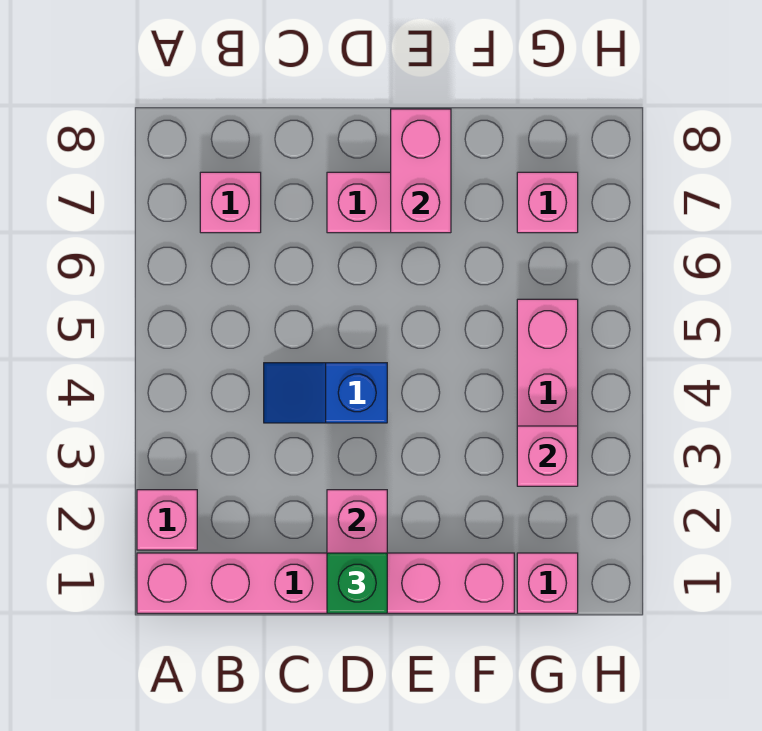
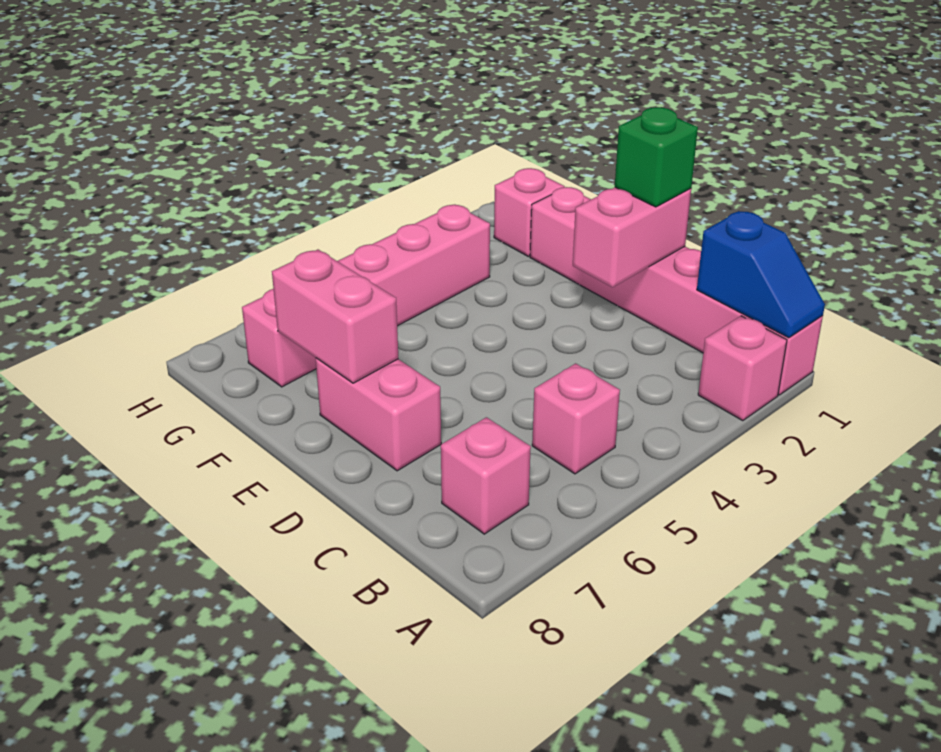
blue 1x2 slope [264,363,387,423] -> blue 1x2 slope moved to [697,211,825,338]
pink 1x2 brick [391,109,451,233] -> pink 1x2 brick turned to [272,250,398,383]
pink 1x1 brick [517,426,578,486] -> pink 1x1 brick moved to [532,363,620,474]

